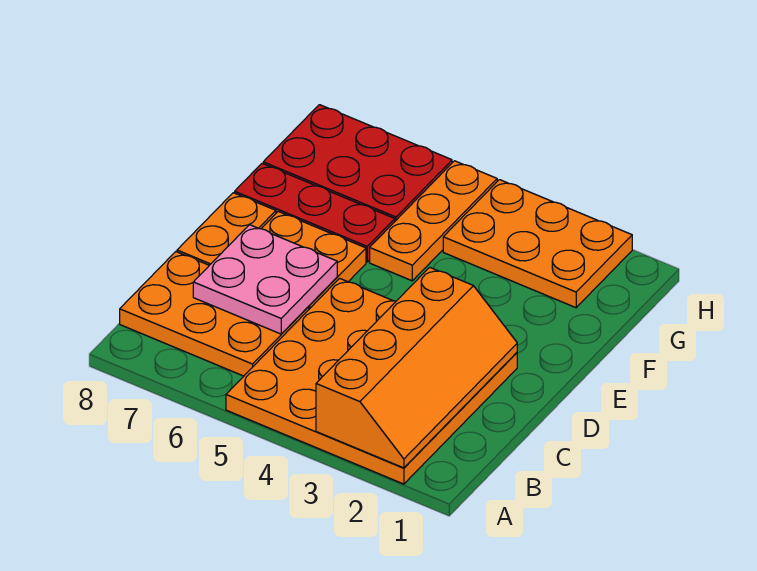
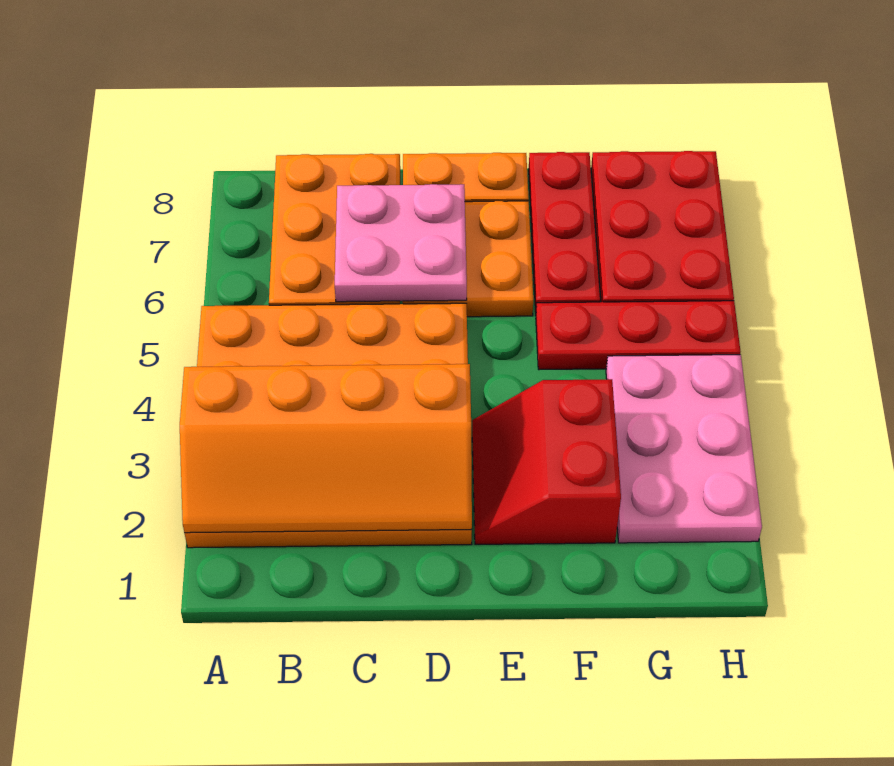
none -> red 2x2 slope [472,379,621,544]
orange 1x3 plate [370,161,497,281] -> red 1x3 plate [536,301,741,370]
orange 2x3 plate [443,180,632,308] -> pink 2x3 plate [606,355,762,543]

